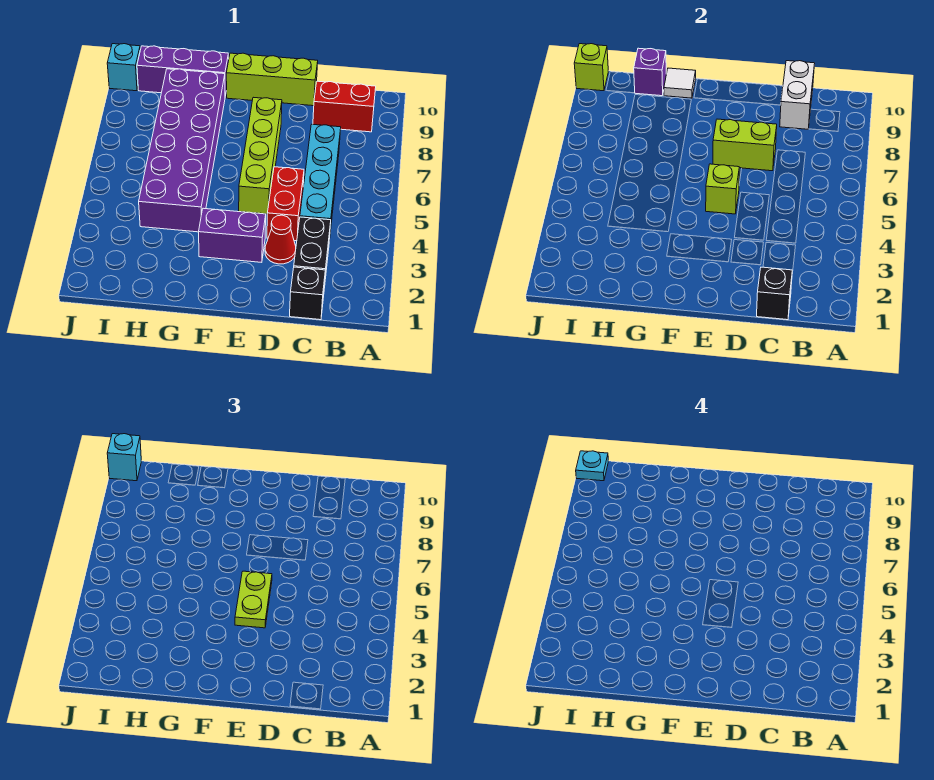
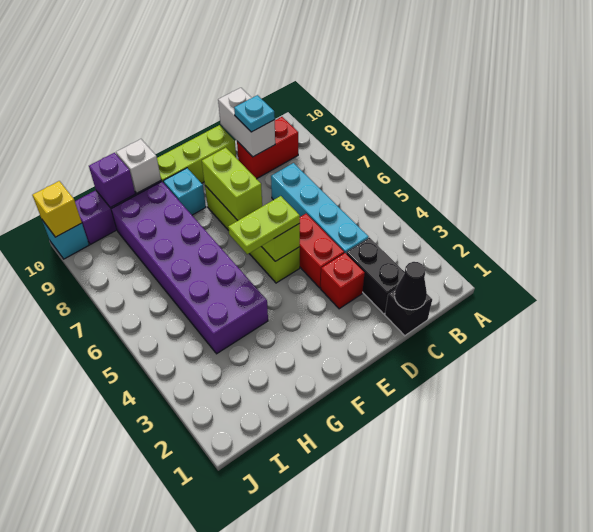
black 1x1 brick [757,267,792,320] -> black 1x1 cone [395,262,427,310]
red 1x1 cone [265,215,296,264] -> red 1x1 brick [321,253,365,309]
lime 1x2 brick [713,119,777,171] -> lime 1x2 brick turned to [202,148,262,221]
purple 1x2 brick [199,208,266,262] -> none
lime 1x2 plate [235,571,272,628] -> lime 1x2 plate turned to [228,196,300,254]
white 1x1 tile [664,68,696,98] -> white 1x1 brick [116,139,161,193]
lime 1x1 brick [574,44,608,91] -> yellow 1x1 brick [33,181,82,237]
cyan 1x1 brick [107,434,141,481] -> cyan 1x1 brick moved to [163,168,206,215]
cyan 1x1 plate [576,451,608,481] -> cyan 1x1 plate moved to [234,95,275,132]

